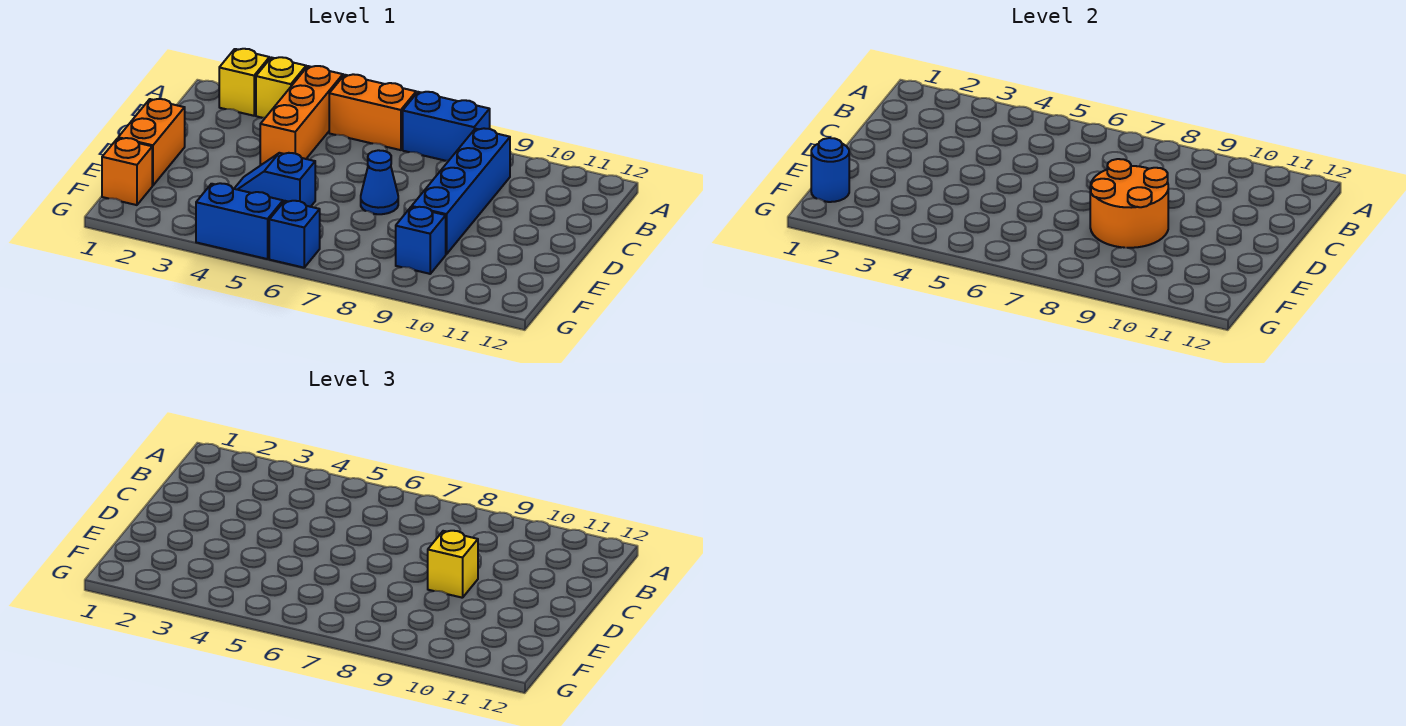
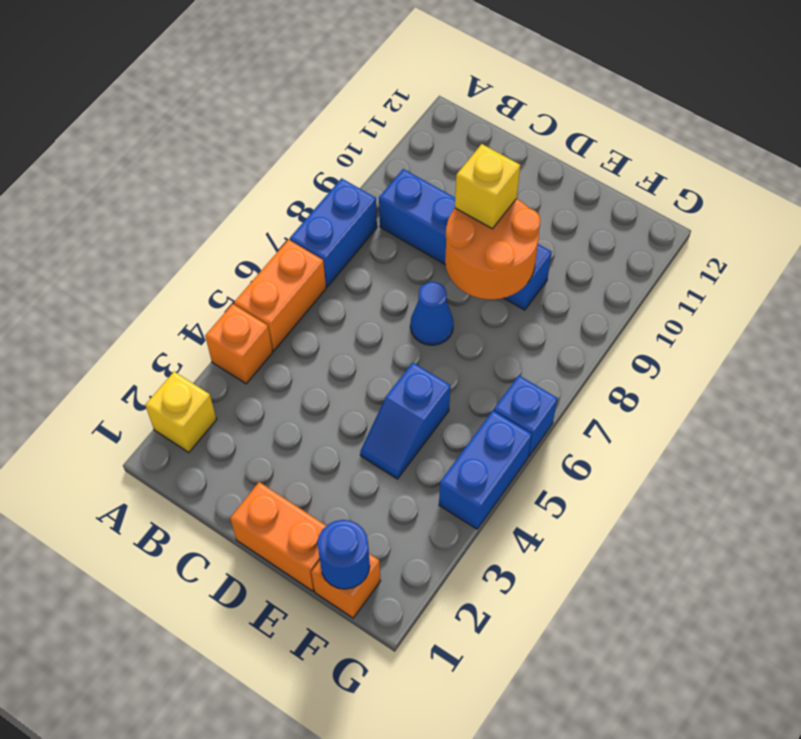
yellow 1x1 brick [256,57,306,118] -> none
orange 1x3 brick [260,66,343,164] -> orange 1x1 brick [205,304,273,384]
blue 1x1 brick [396,207,446,274] -> none

